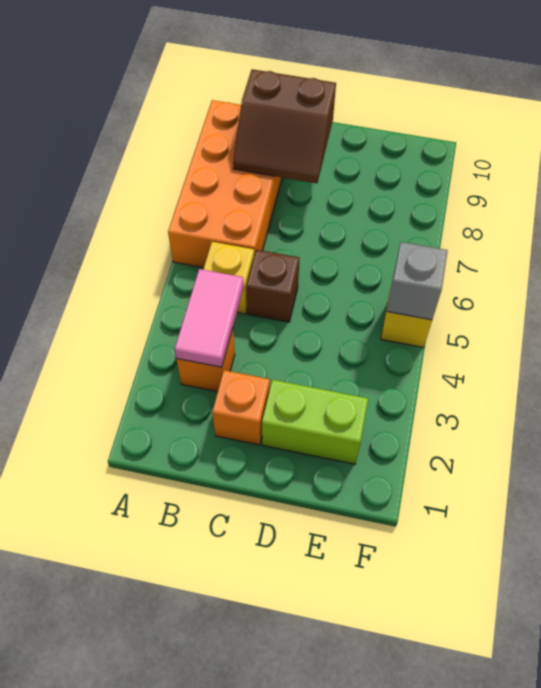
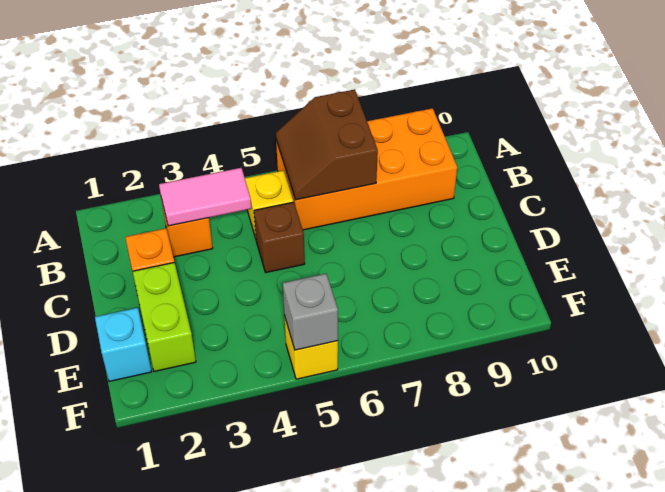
brown 2x2 slope [233,69,336,183] -> brown 2x2 slope moved to [276,90,378,200]
none -> cyan 1x1 brick [95,308,152,381]

